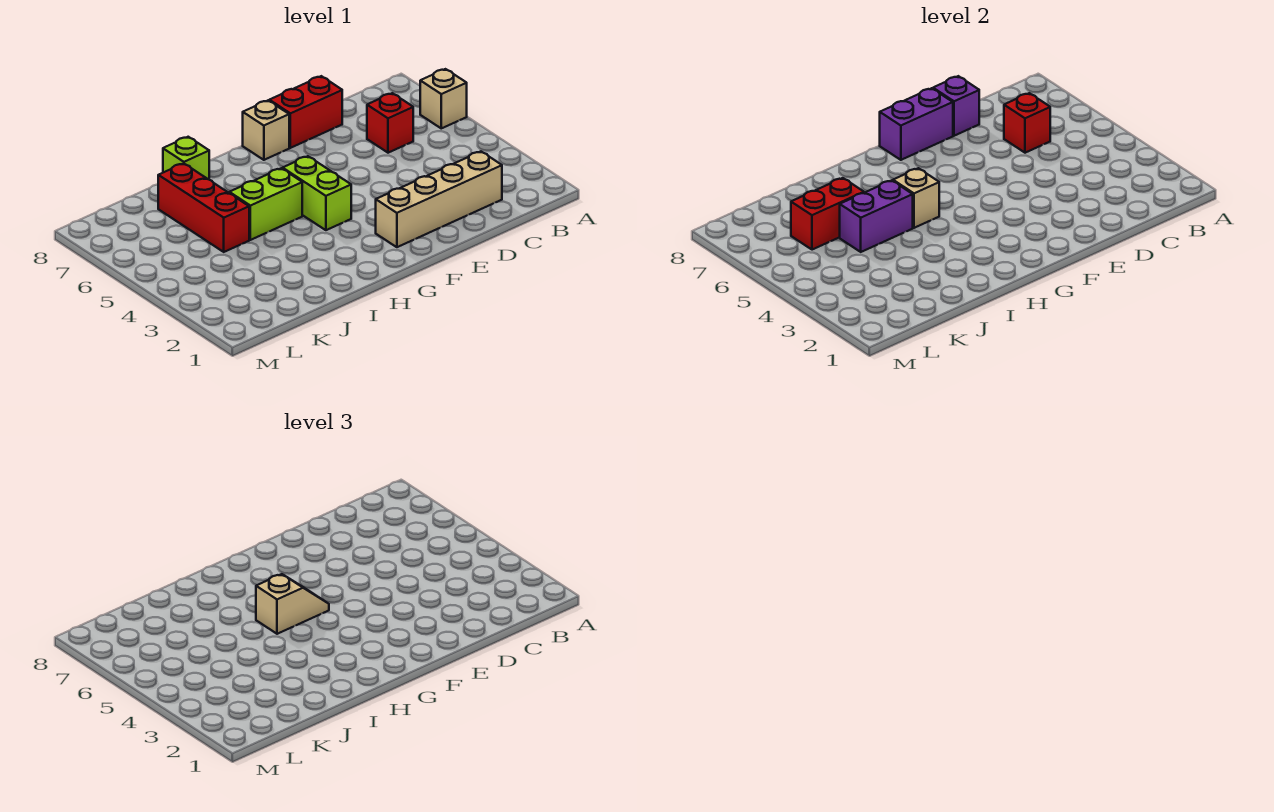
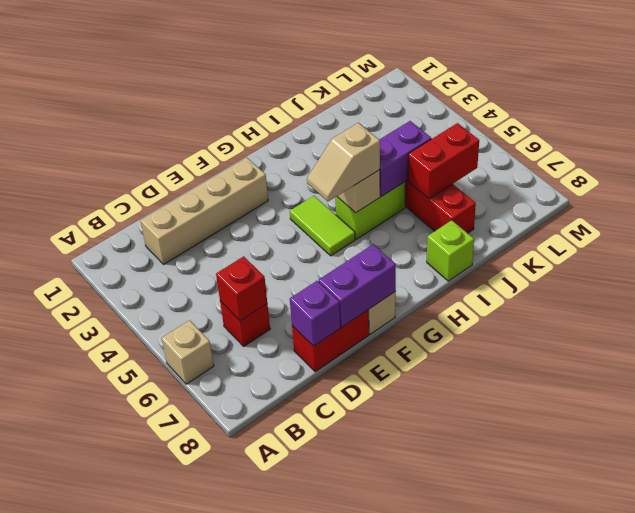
lime 1x2 brick [283,156,351,230] -> lime 1x2 tile [290,196,355,256]

